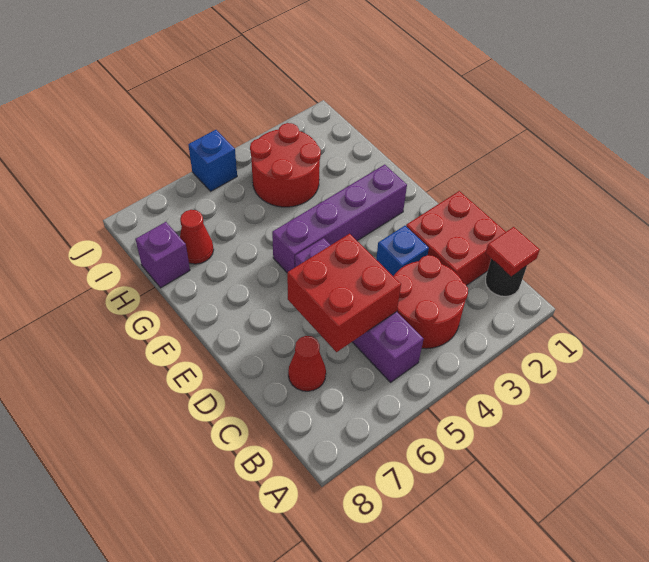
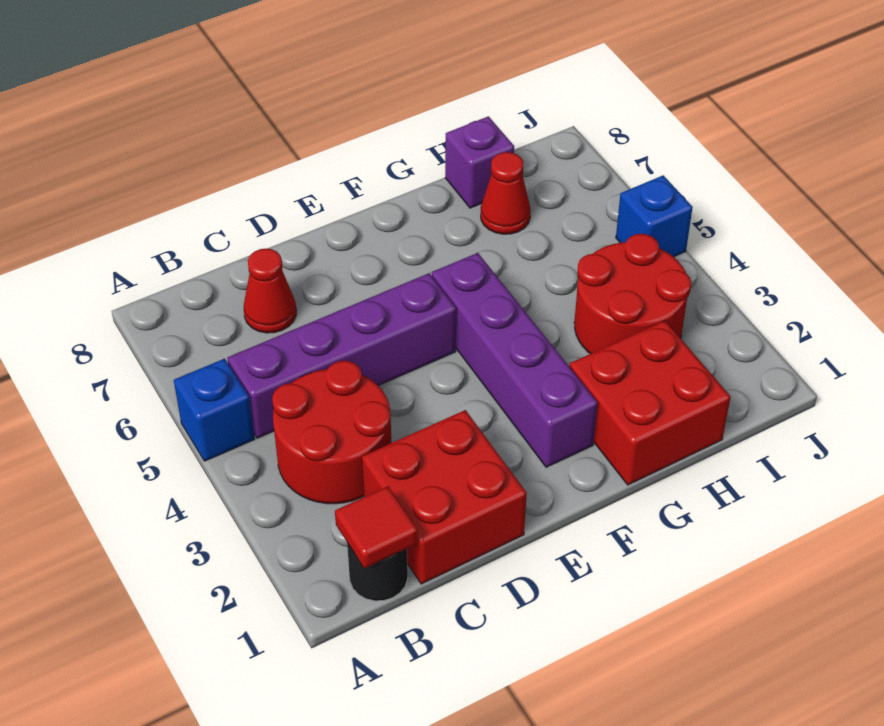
red 2x2 brick [287,234,401,352] -> red 2x2 brick moved to [569,321,731,485]
blue 1x1 brick [376,226,429,276] -> blue 1x1 brick moved to [174,359,255,461]

